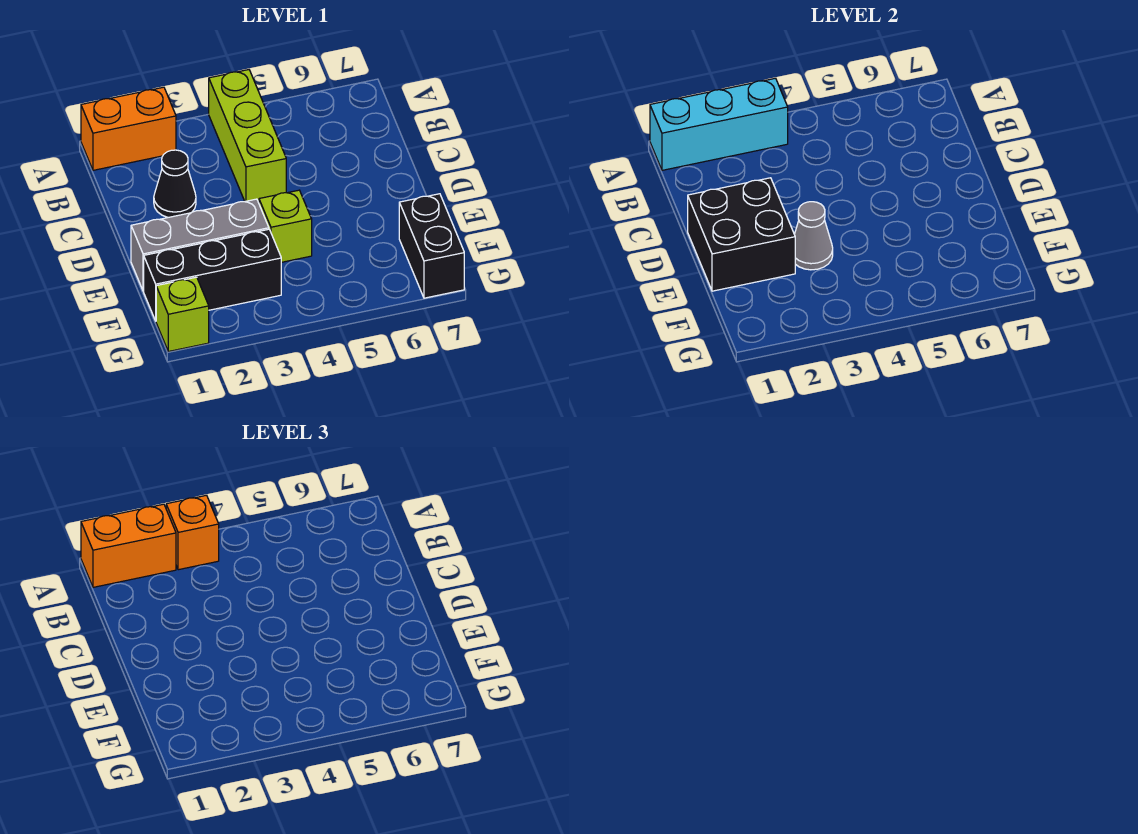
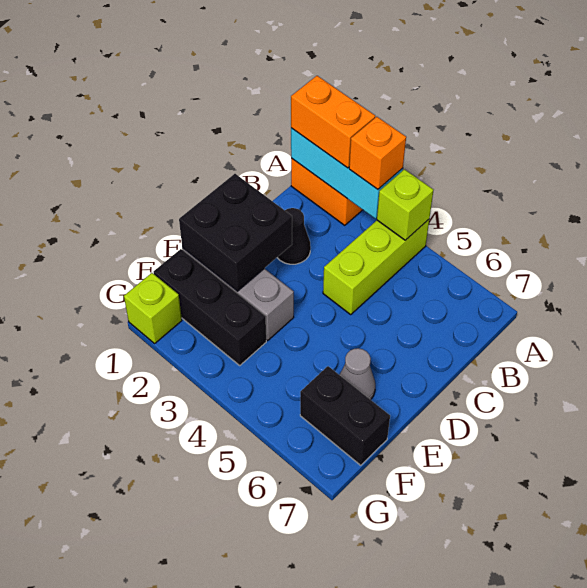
grey 1x1 cone [794,202,833,270] -> grey 1x1 cone moved to [340,348,375,400]
lime 1x1 brick [259,190,312,262] -> lime 1x1 brick moved to [377,169,433,240]
black 1x2 brick [399,194,464,298] -> black 1x2 brick turned to [300,366,390,465]

